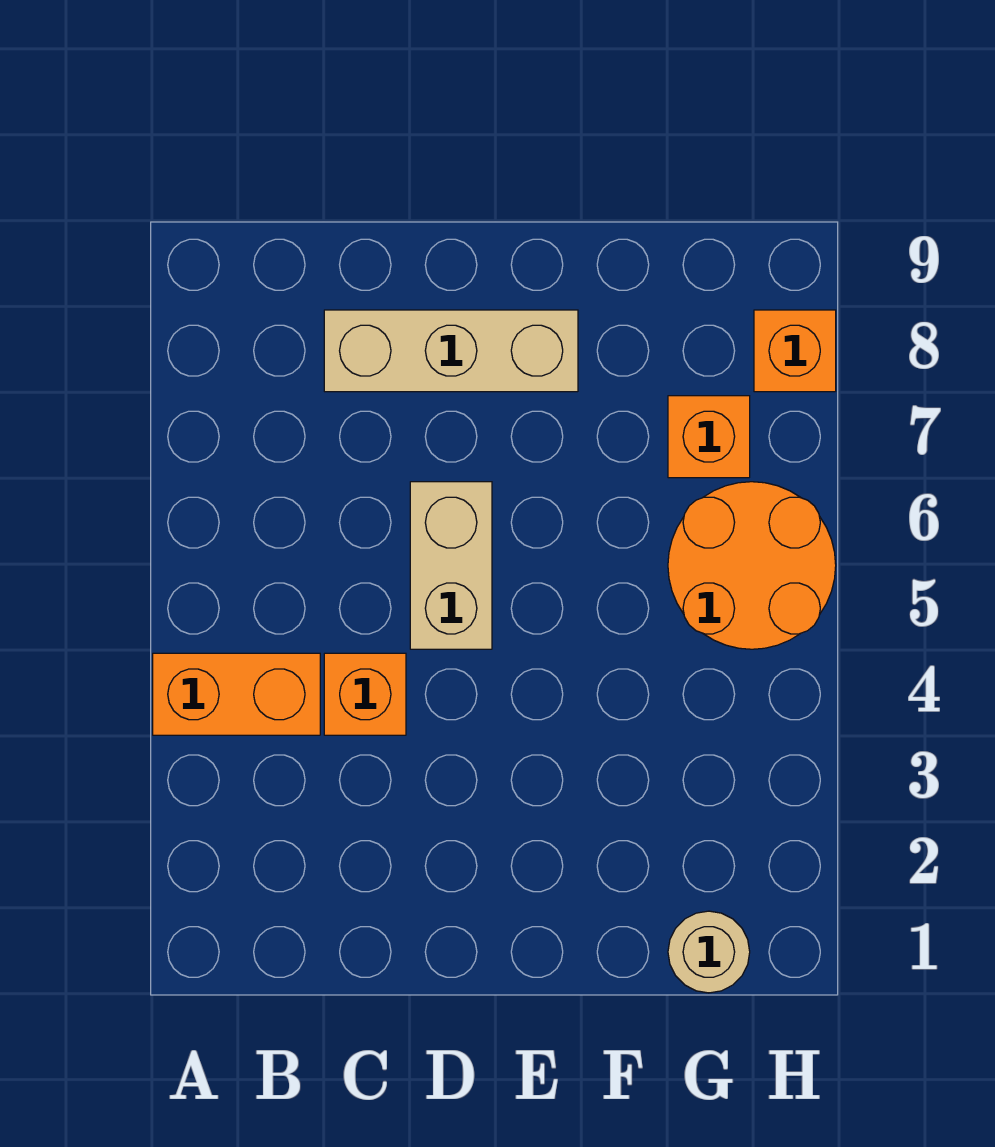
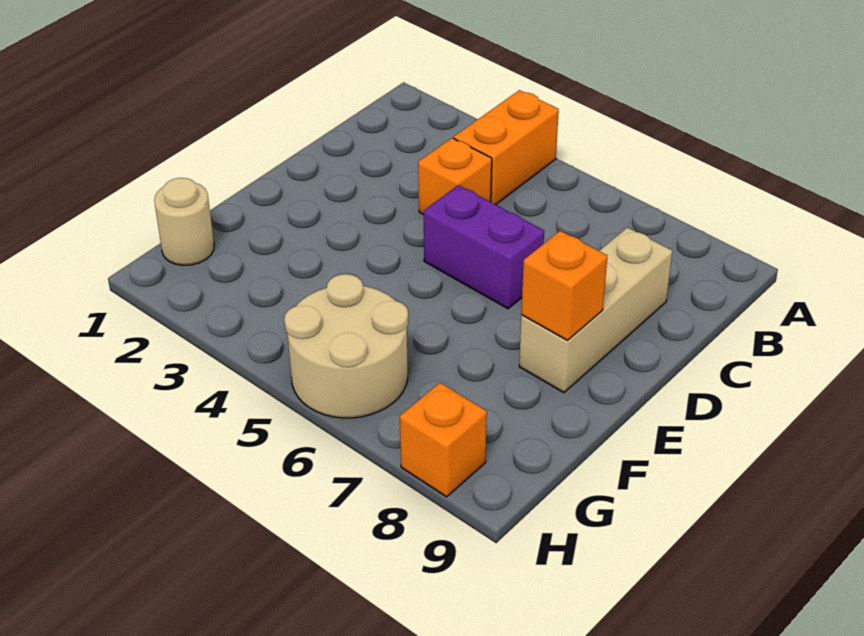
tan 1x2 brick [410,482,492,649] -> purple 1x2 brick [424,185,544,309]
orange 2x2 round brick [668,482,836,649] -> tan 2x2 round brick [284,274,408,418]
orange 1x1 brick [668,396,750,478] -> orange 1x1 brick moved to [521,231,607,340]

